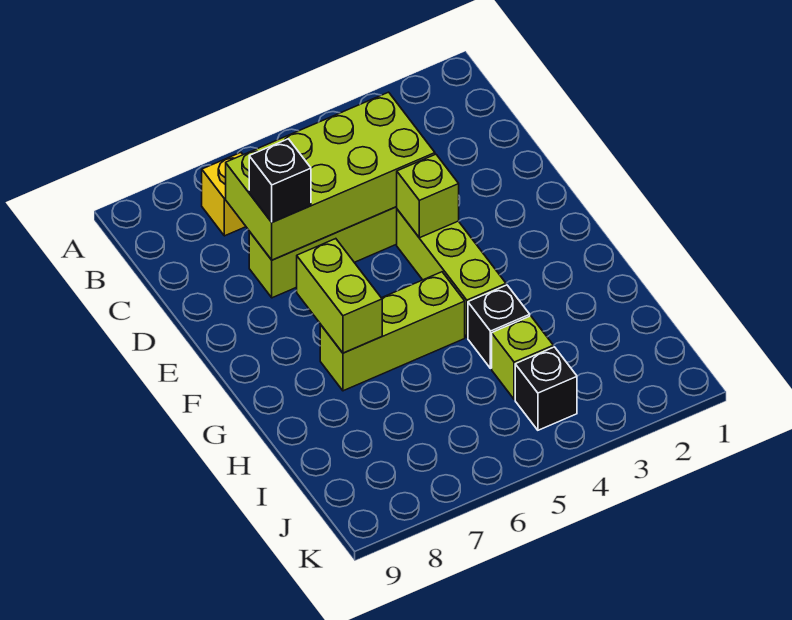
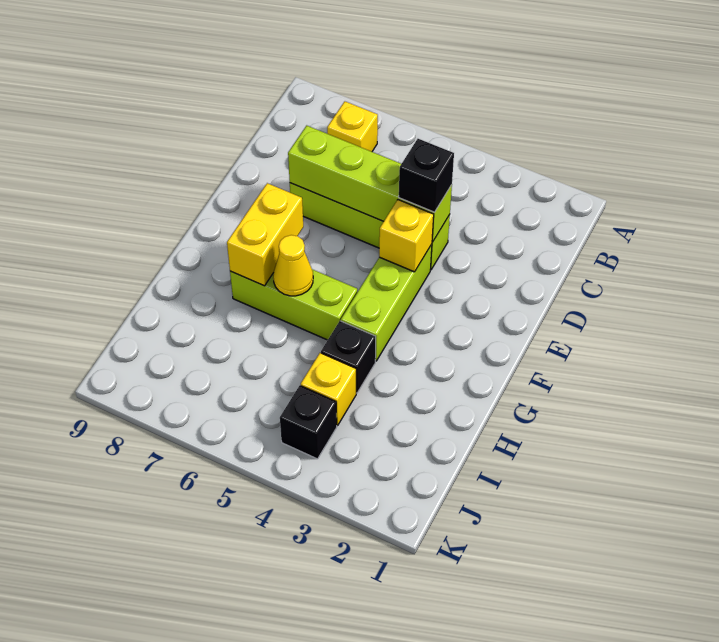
lime 2x4 brick [226,92,435,260] -> lime 1x4 brick [288,126,452,242]
black 1x1 brick [249,139,311,222] -> black 1x1 brick moved to [399,139,454,212]
lime 1x1 brick [397,154,459,238] -> yellow 1x1 brick [379,200,434,272]
lime 1x2 brick [297,239,382,353] -> yellow 1x2 brick [227,183,303,286]
none -> yellow 1x1 cone [273,235,313,296]
lime 1x1 brick [492,316,553,399] -> yellow 1x1 brick [301,353,356,426]

